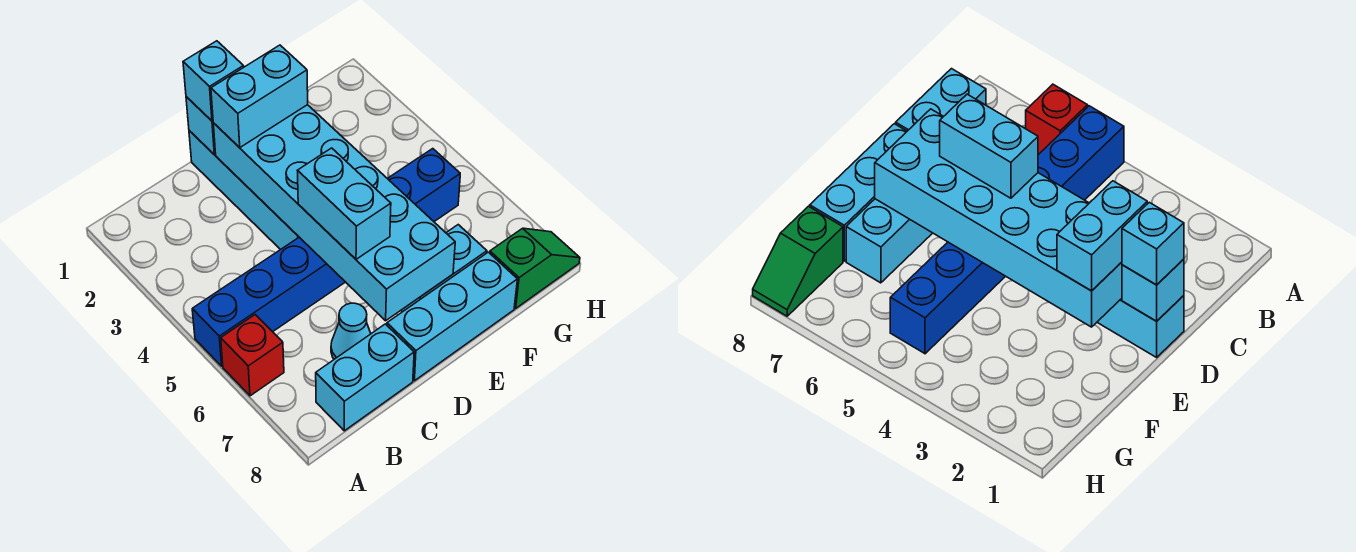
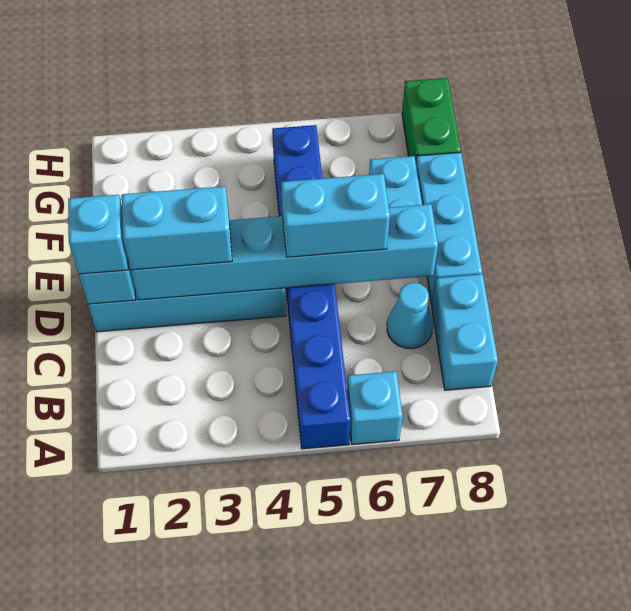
red 1x1 brick [221,315,284,396] -> cyan 1x1 brick [347,371,403,444]
cyan 2x6 brick [213,105,455,321] -> cyan 1x6 brick [131,204,438,300]
cyan 1x2 brick [211,45,308,148] -> cyan 1x2 brick turned to [122,186,232,270]
green 1x2 slope [490,228,580,308] -> green 1x2 brick [402,78,461,162]

